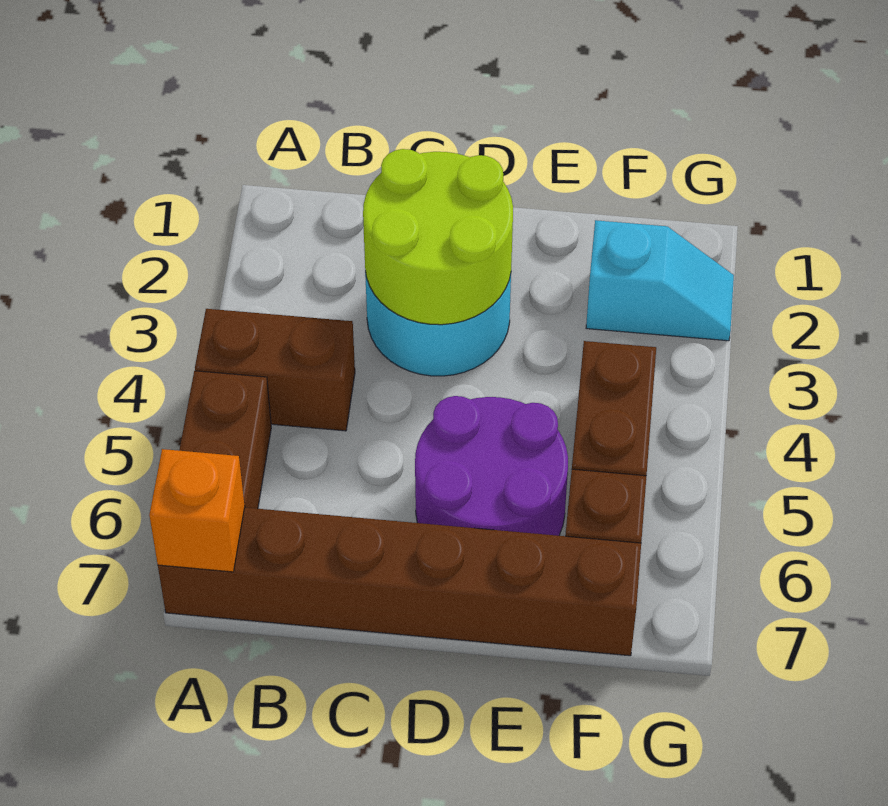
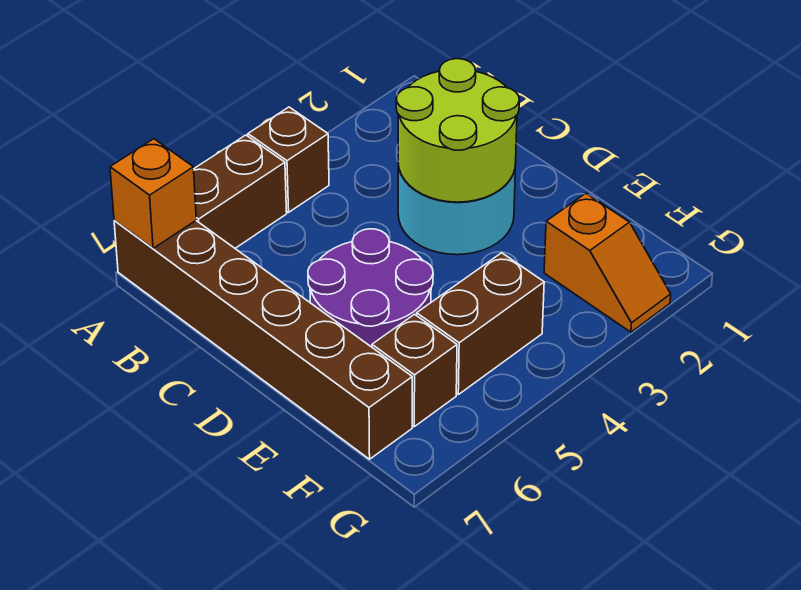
brown 1x2 brick [195,309,355,431] -> brown 1x1 brick [248,107,329,212]
cyan 1x2 slope [586,220,734,341] -> orange 1x2 slope [544,193,671,332]

